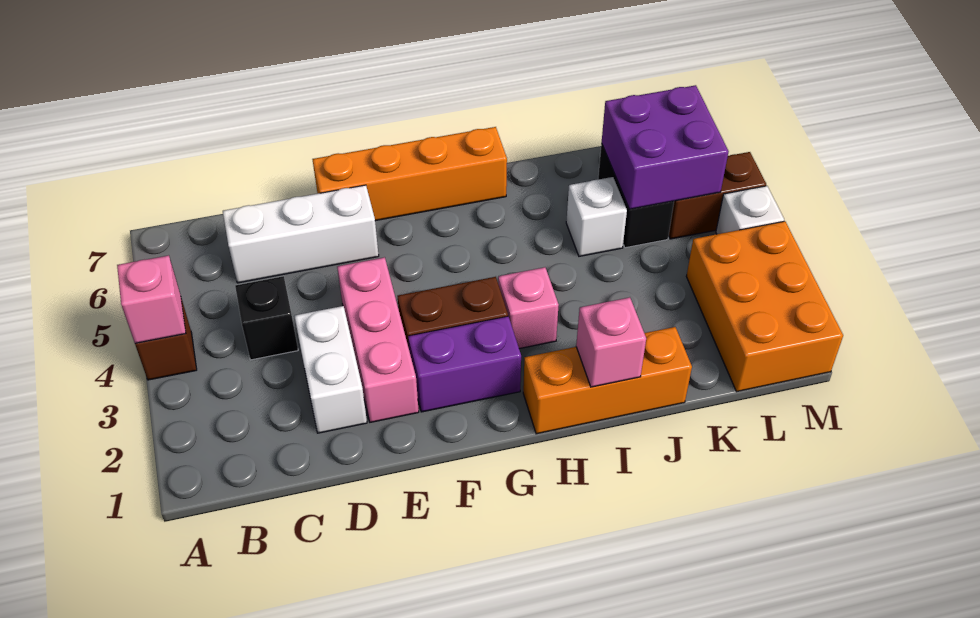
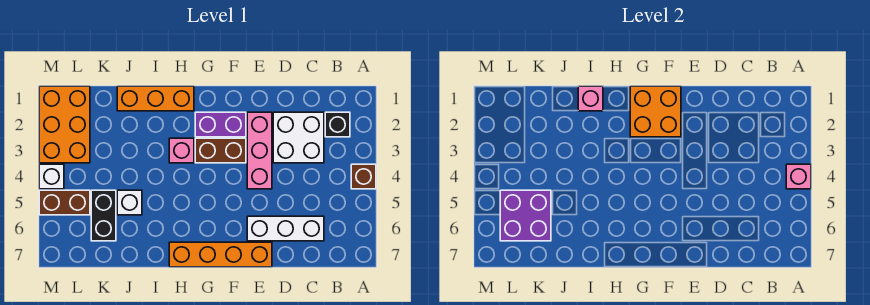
black 1x1 brick [235,276,298,360] -> black 1x1 brick moved to [325,112,350,137]
white 1x2 brick [295,306,367,433] -> white 2x2 brick [273,112,324,163]
none -> orange 2x2 brick [630,86,681,137]

